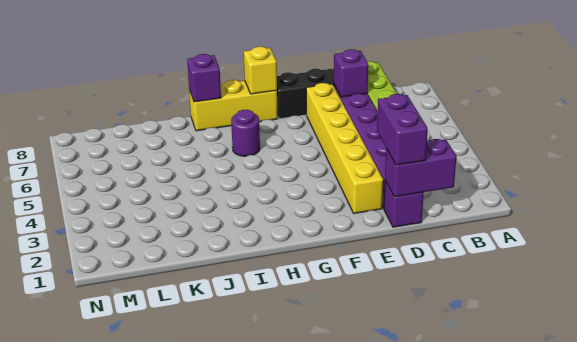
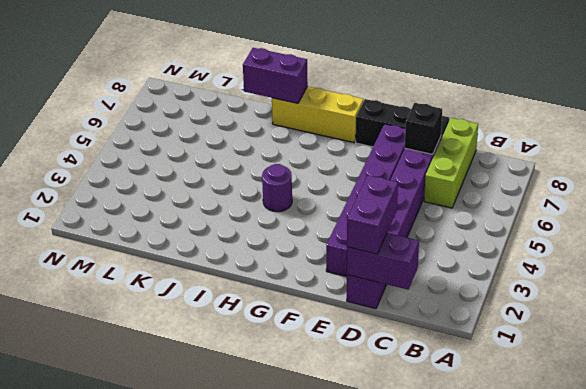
purple 1x1 brick [334,49,368,97] -> black 1x1 brick [405,103,442,154]
yellow 1x6 brick [306,83,383,213] -> purple 1x6 brick [326,124,405,277]
yellow 1x1 brick [244,47,277,94] -> none
purple 1x1 round brick [231,110,260,156] -> purple 1x1 round brick moved to [262,164,292,212]
purple 1x1 brick [187,54,221,102] -> purple 1x2 brick [243,48,308,103]

